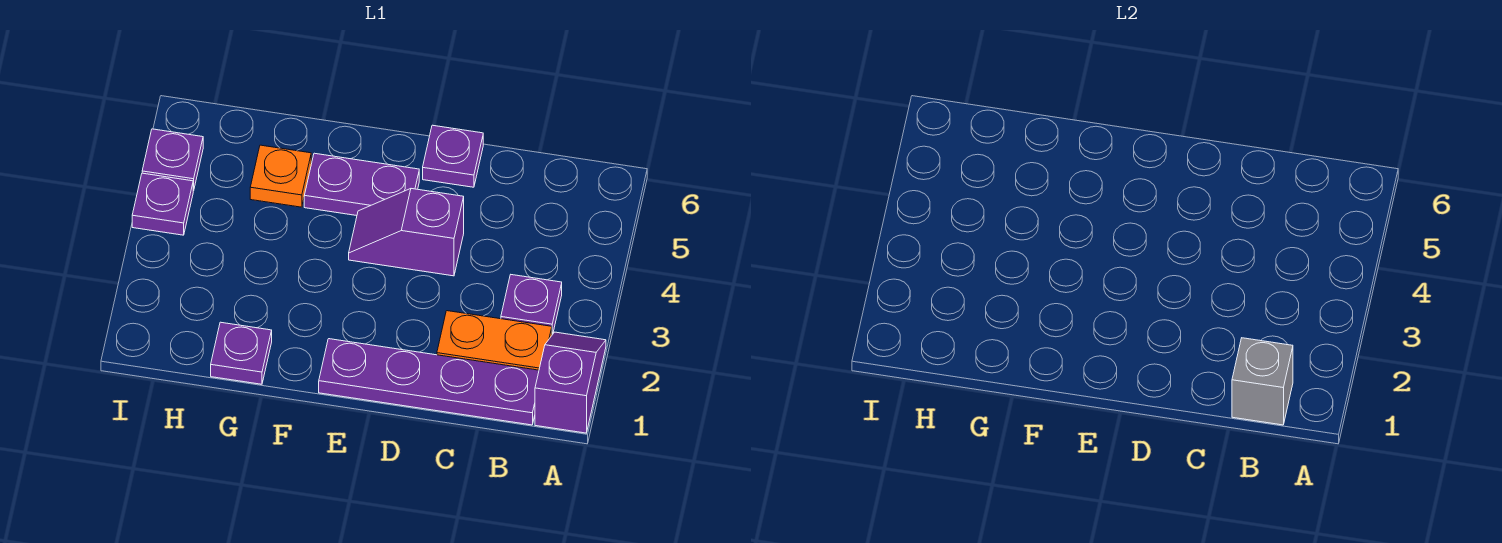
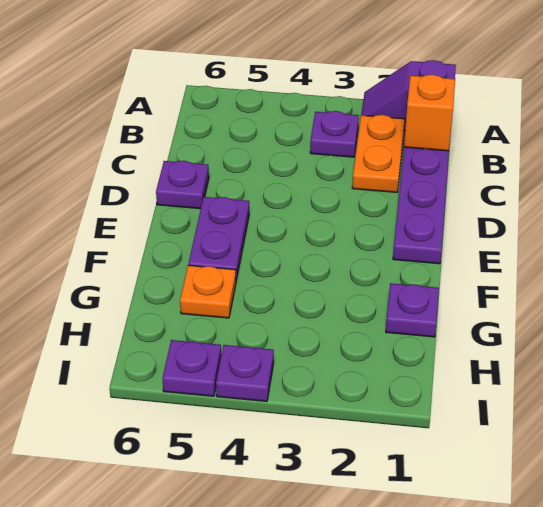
grey 1x1 brick [1232,338,1293,425] -> orange 1x1 brick [404,75,455,151]
purple 1x2 slope [349,189,464,276] -> none

